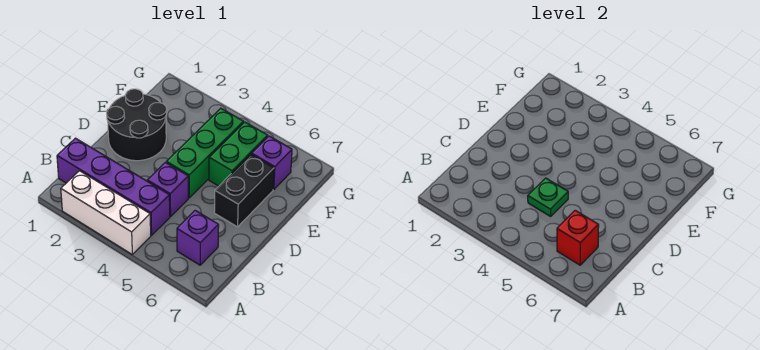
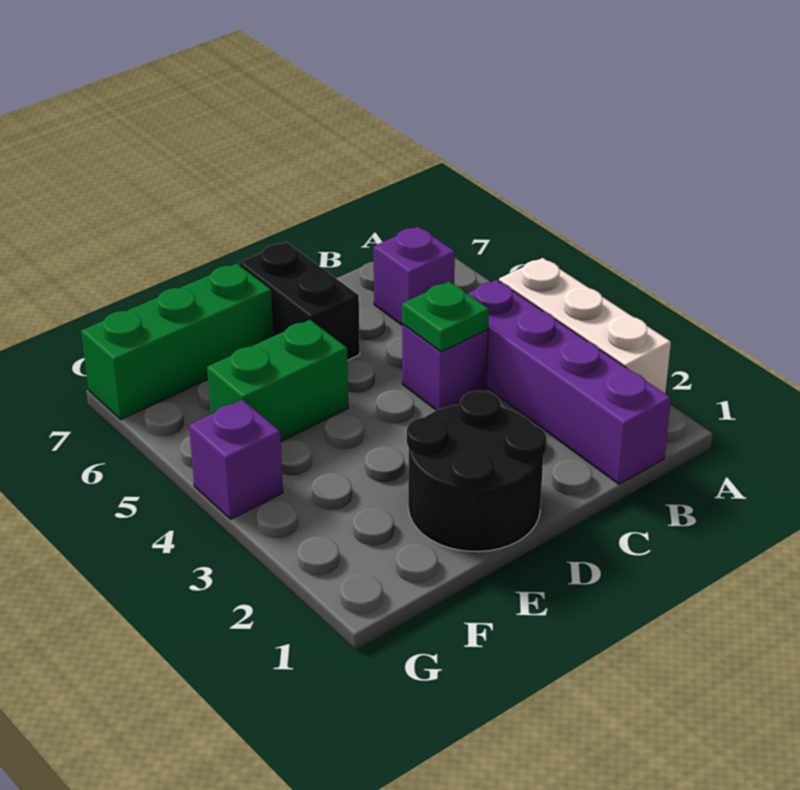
red 1x1 brick [557,210,599,265] -> none
green 1x3 brick [166,108,244,198] -> green 1x3 brick moved to [81,264,273,419]
black 1x2 brick [214,154,274,227] -> black 1x2 brick turned to [239,242,360,360]
purple 1x1 brick [252,136,292,190] -> purple 1x1 brick moved to [189,400,283,519]

